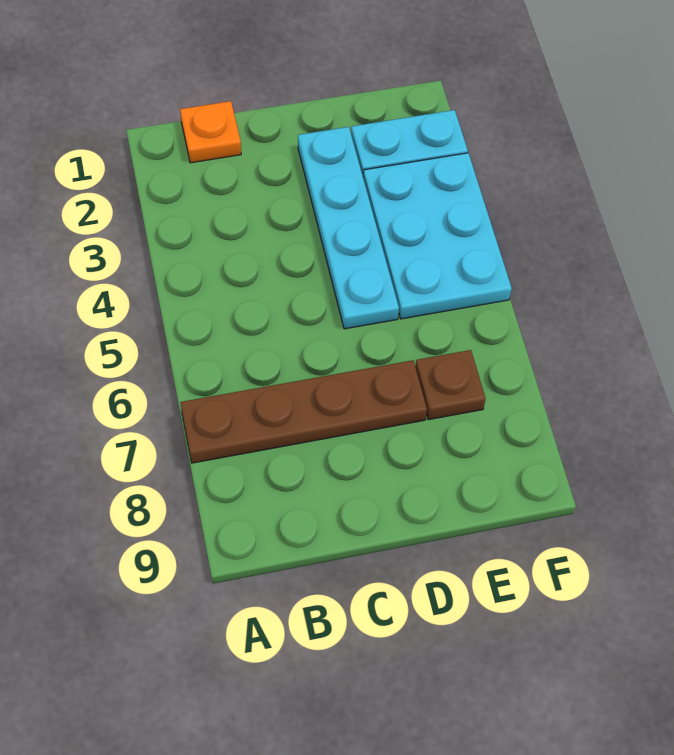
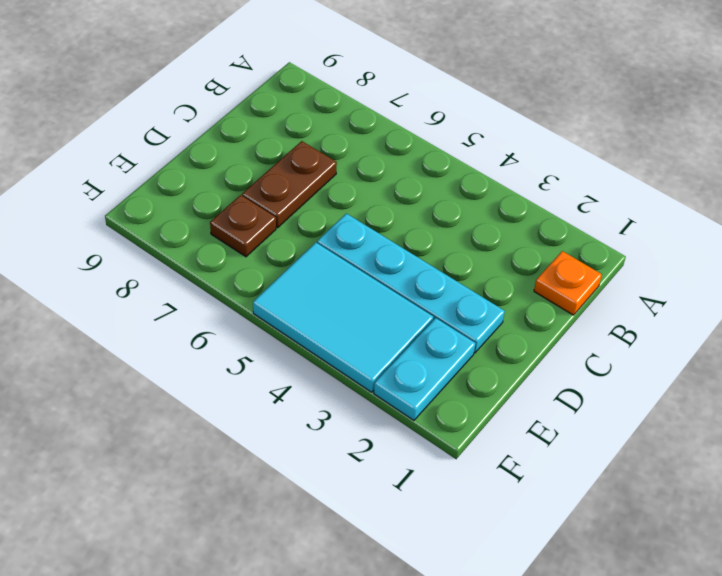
brown 1x4 plate [181,360,427,463] -> brown 1x2 plate [242,141,337,228]
cyan 2x3 plate [363,153,512,319] -> cyan 2x3 tile [253,242,433,392]

